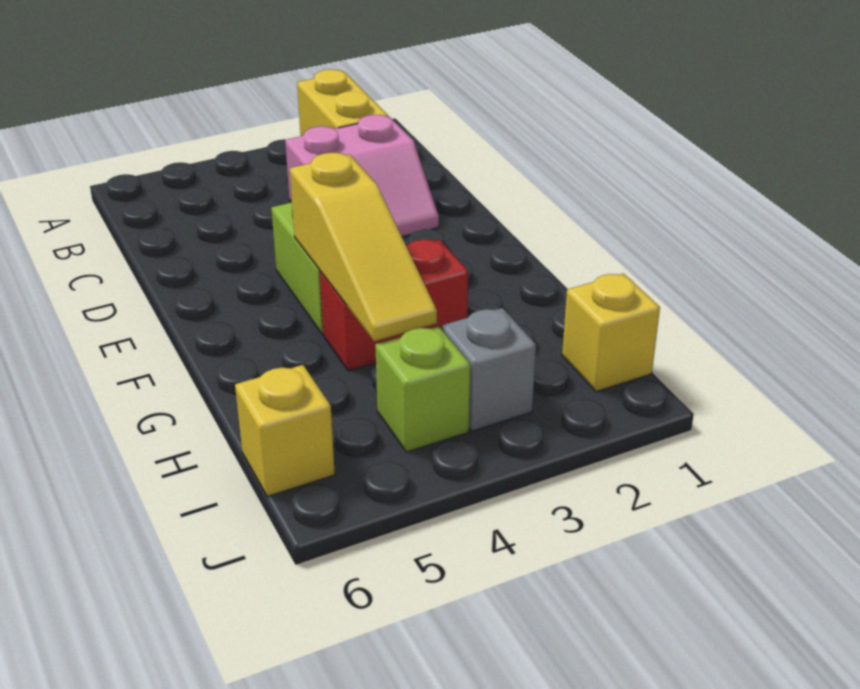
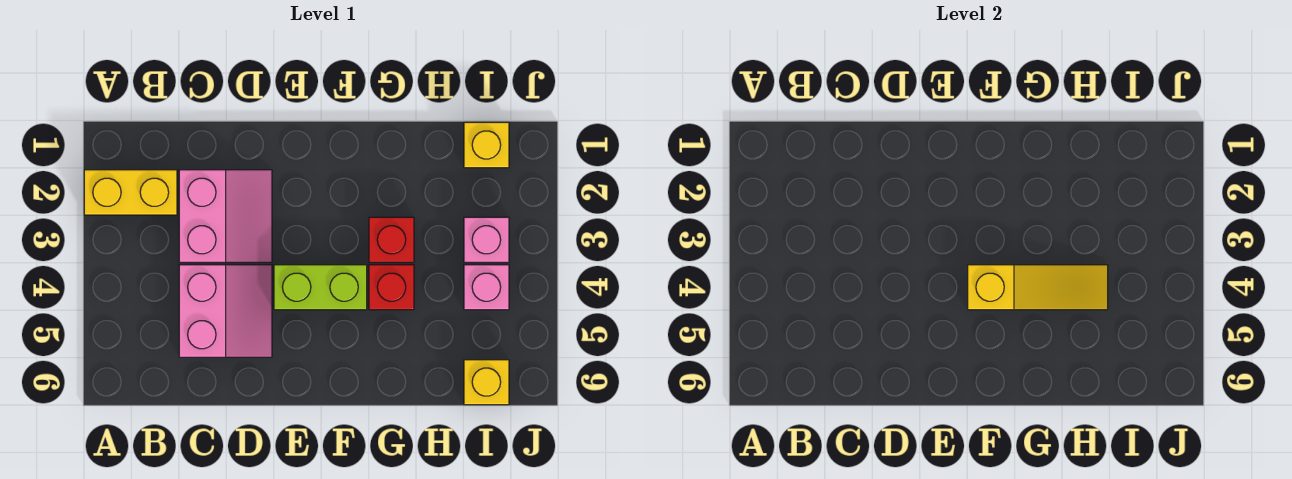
none -> pink 2x2 slope [179,265,272,357]
grey 1x1 brick [442,308,536,431] -> pink 1x1 brick [464,217,509,262]
lime 1x1 brick [375,326,470,452] -> pink 1x1 brick [464,265,509,310]

